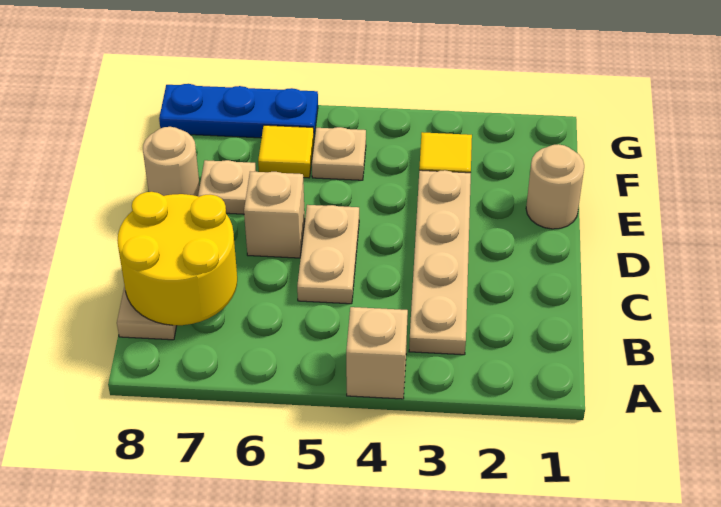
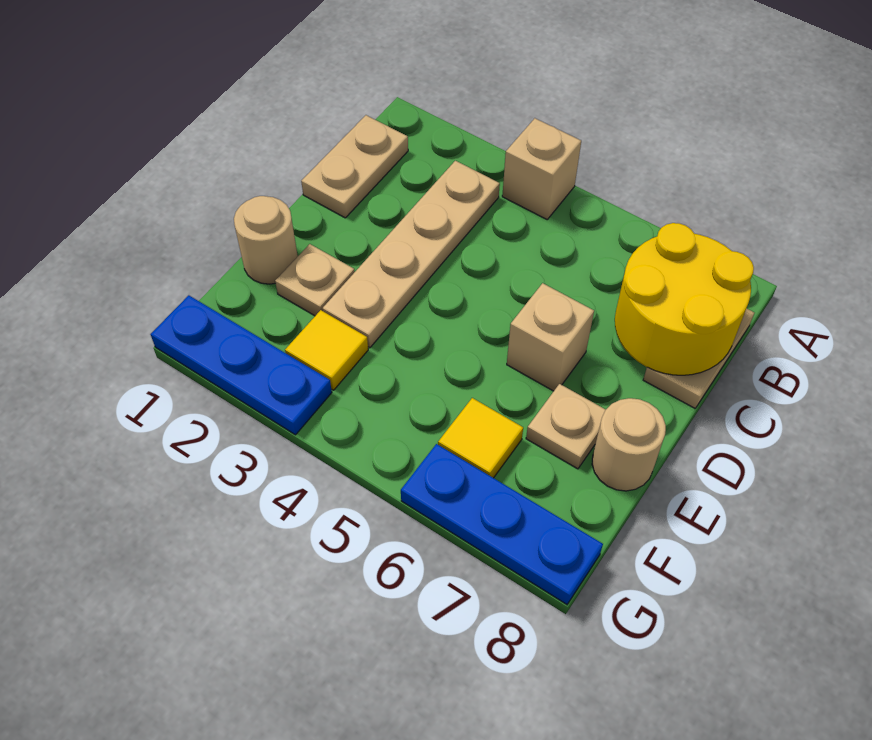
tan 1x2 plate [297,205,359,304] -> tan 1x2 plate moved to [301,115,408,218]
tan 1x1 plate [312,127,366,180] -> tan 1x1 plate moved to [275,244,355,316]
none -> blue 1x3 plate [151,295,332,435]

